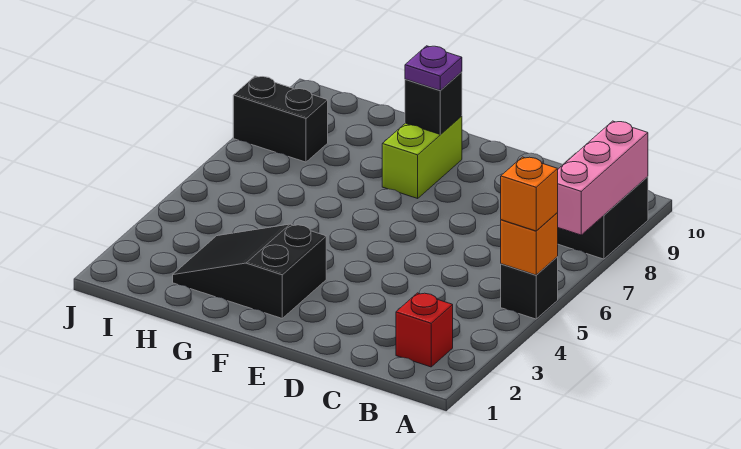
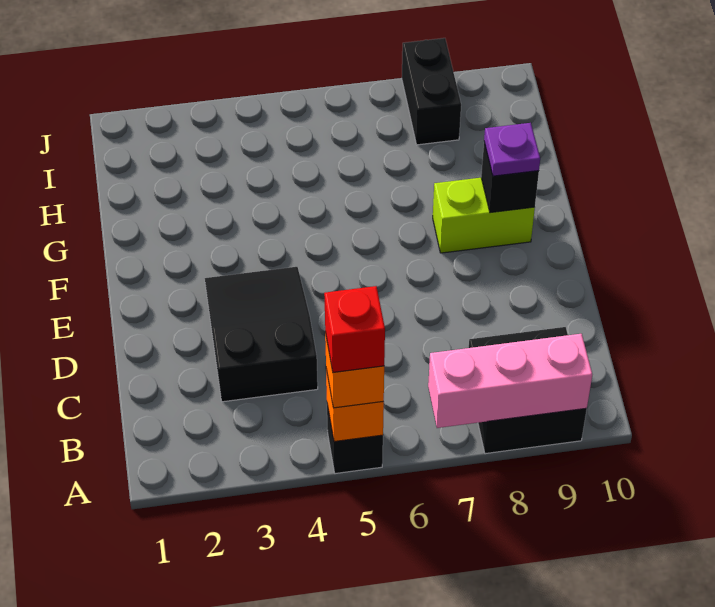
red 1x1 brick [396,293,453,367] -> red 1x1 brick moved to [324,286,385,373]
black 2x3 slope [173,224,326,318] -> black 2x3 slope moved to [205,267,318,402]

